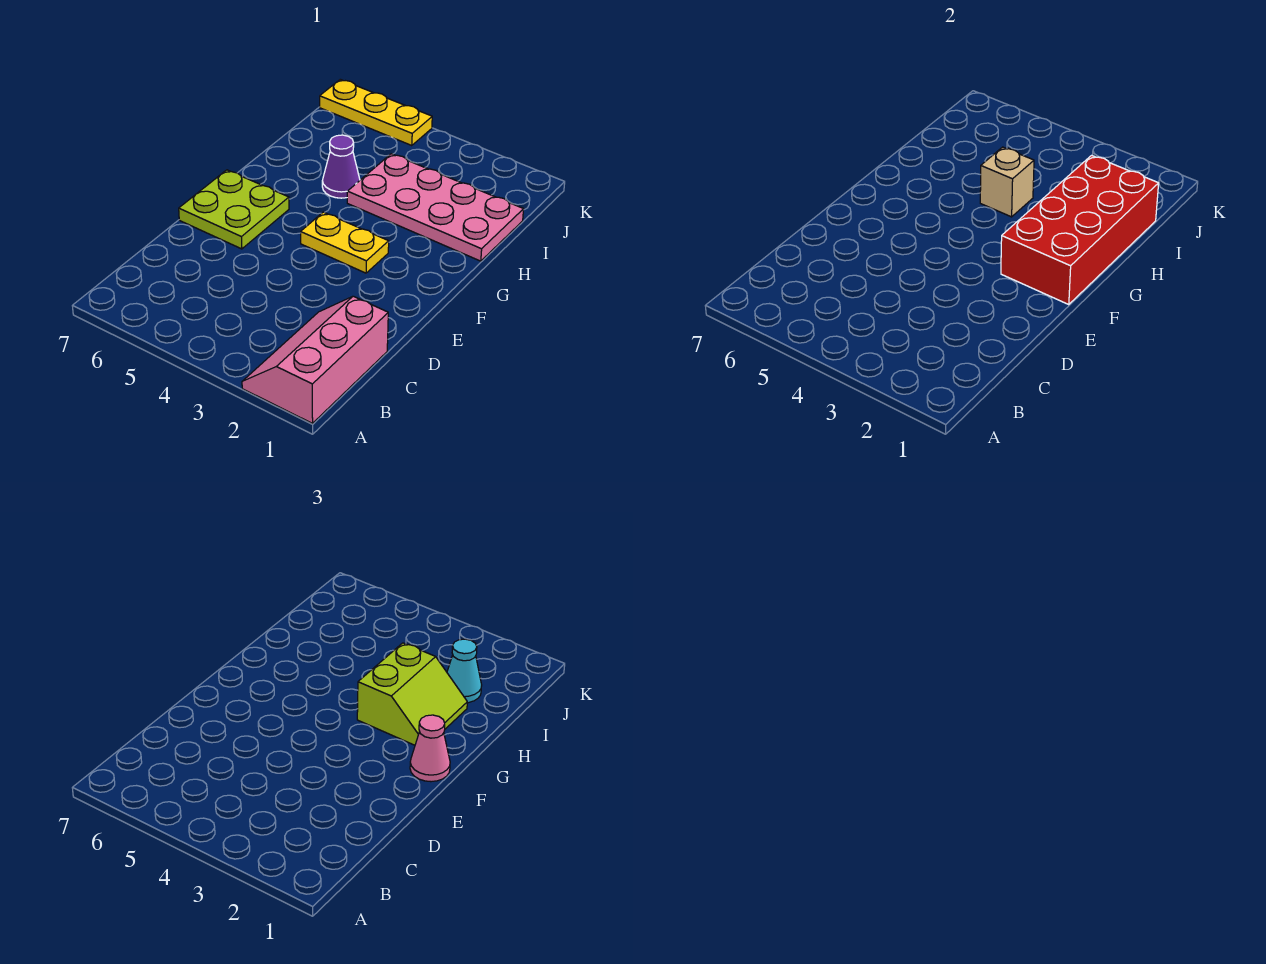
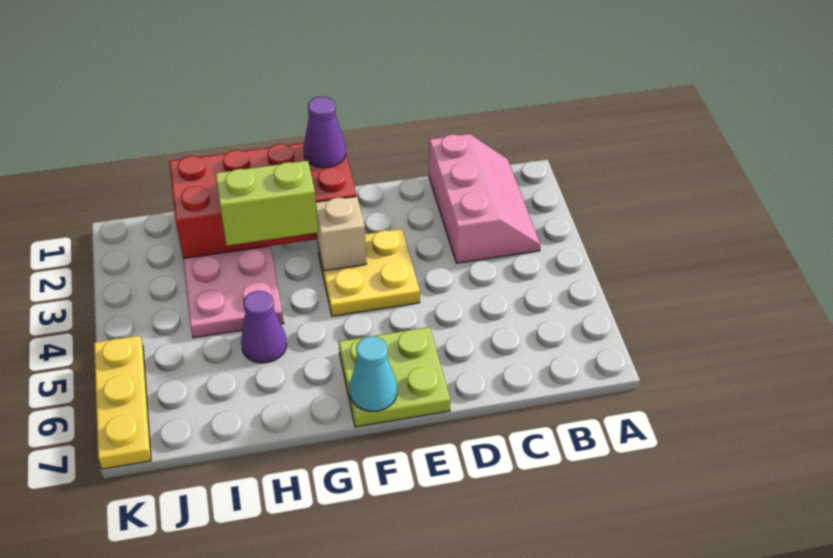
pink 2x3 slope [242,296,388,423] -> pink 2x3 slope turned to [429,134,540,263]
pink 1x1 cone [410,715,450,782] -> purple 1x1 cone [304,97,346,168]
yellow 1x2 plate [301,212,389,273] -> yellow 2x2 plate [317,229,420,316]
tan 1x1 brick [980,147,1034,217] -> tan 1x1 brick moved to [316,196,366,271]
cyan 1x1 cone [447,639,482,703] -> cyan 1x1 cone moved to [350,336,397,411]

